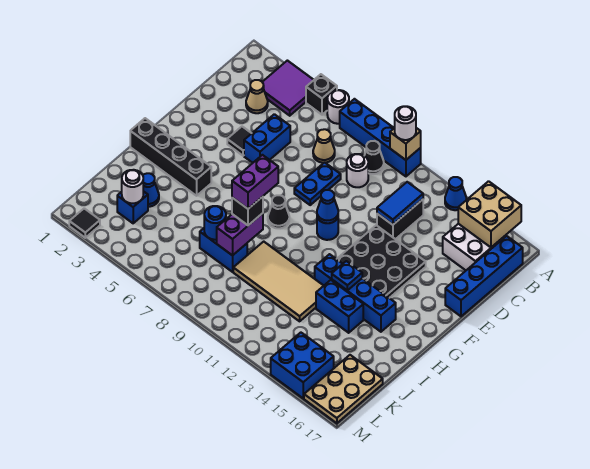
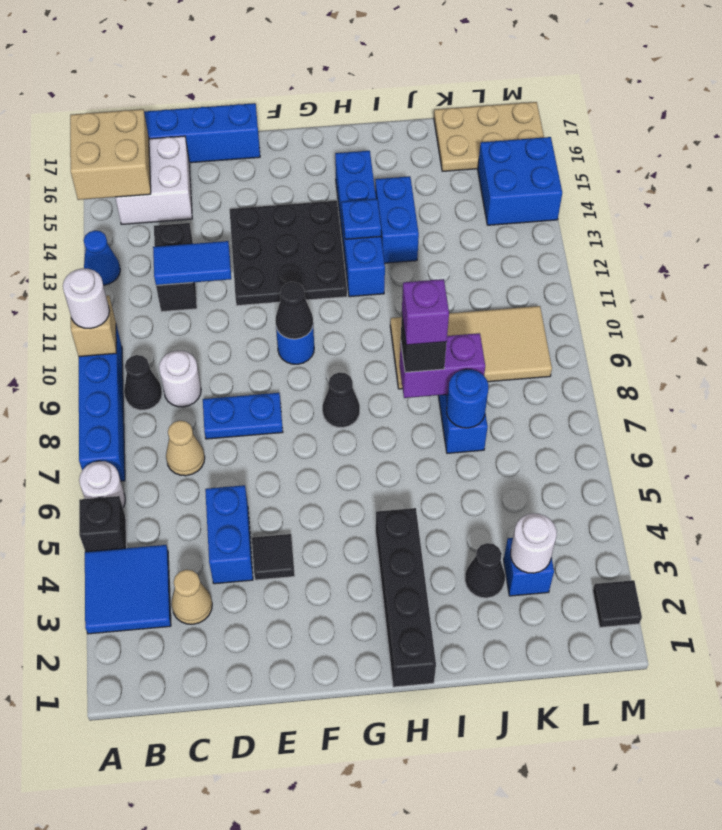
purple 2x2 tile [262,61,313,116] -> blue 2x2 tile [85,545,171,634]
black 1x2 brick [377,200,423,239] -> black 1x2 brick turned to [154,223,197,312]
blue 1x2 brick [244,114,290,163] -> blue 1x2 brick turned to [205,485,253,584]
blue 1x1 cone [317,190,338,223] -> black 1x1 cone [275,282,313,339]
purple 1x2 brick [232,155,278,209] -> purple 1x1 brick [402,279,449,345]
tan 2x4 tile [233,242,324,321] -> tan 2x4 tile turned to [390,306,552,389]
blue 1x1 cone [143,173,159,207] -> black 1x1 cone [465,543,505,598]

